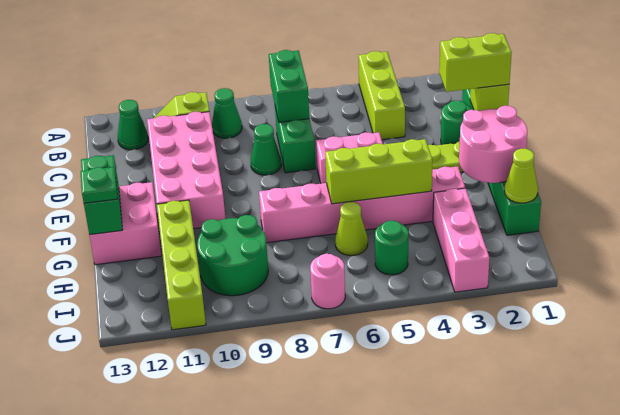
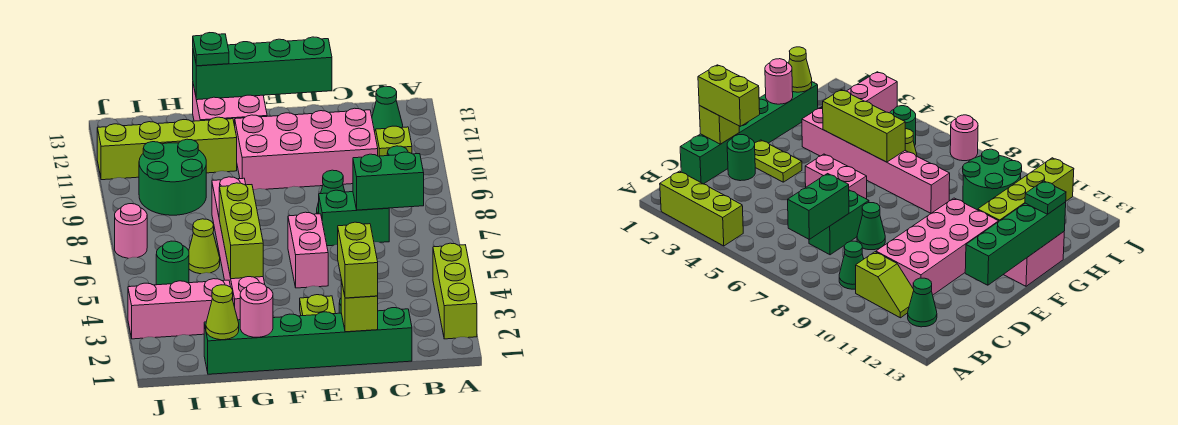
lime 1x3 brick [358,51,405,140] -> lime 1x3 brick turned to [433,243,477,339]
pink 2x2 round brick [459,106,527,183] -> pink 1x1 round brick [240,283,273,337]
green 1x2 brick [81,155,123,235] -> green 1x4 brick [193,37,332,100]

